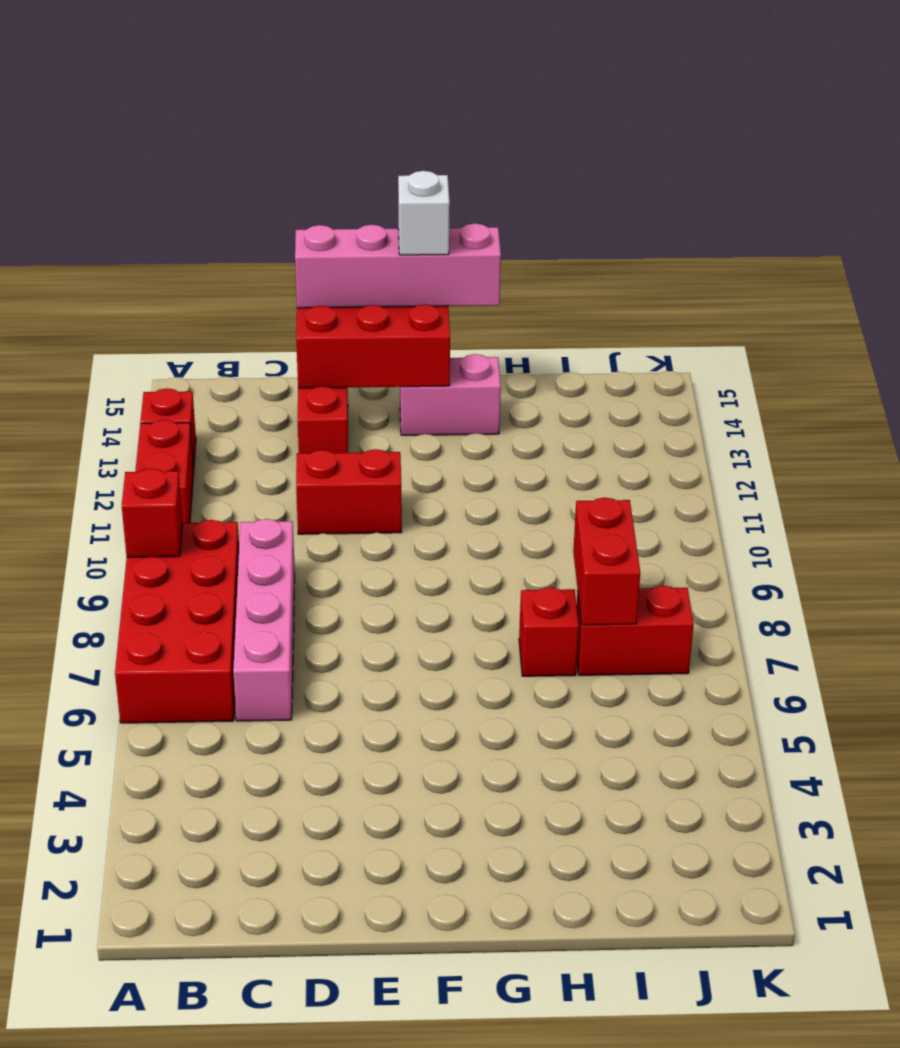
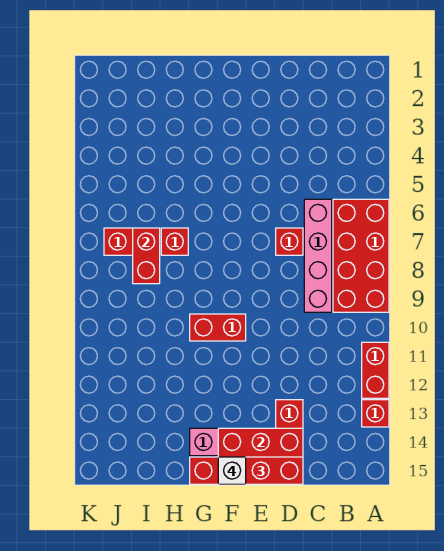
red 1x1 brick [122,469,183,557] -> red 1x1 brick moved to [276,228,303,255]
red 1x2 brick [296,449,402,534] -> red 1x2 brick moved to [190,314,246,341]
pink 1x4 brick [295,223,501,308] -> red 1x4 brick [190,457,303,484]

